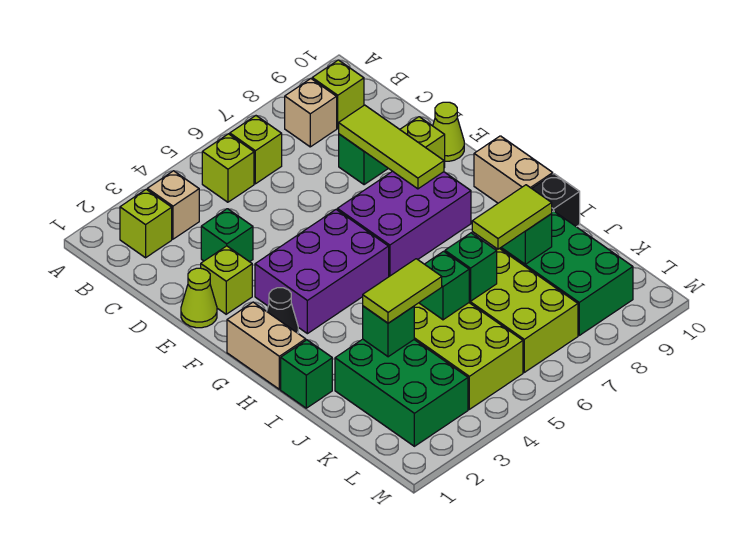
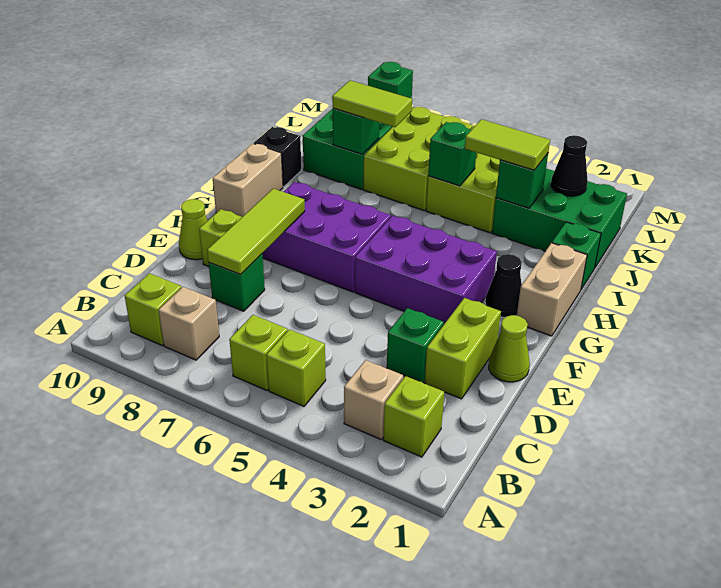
lime 1x1 brick [201,246,252,314] -> lime 1x2 brick [425,298,501,399]
green 2x3 brick [335,339,468,446] -> green 2x3 brick turned to [492,169,627,267]
green 1x1 brick [445,233,497,301] -> green 1x1 brick moved to [368,62,413,98]
none -> black 1x1 cone [551,135,588,196]

